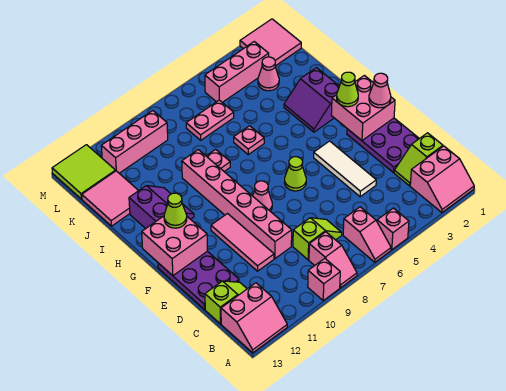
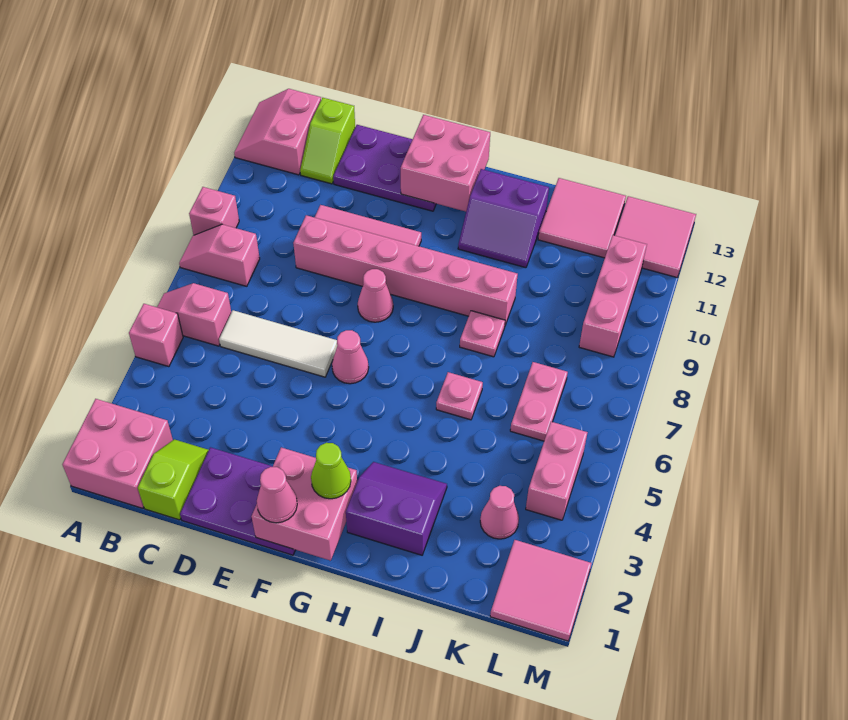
pink 2x2 slope [410,146,474,212] -> pink 2x2 brick [62,399,173,508]
lime 1x2 slope [293,218,342,260] -> none
white 1x3 tile [314,141,376,197] -> white 1x3 tile moved to [219,310,337,377]
lime 1x1 cone [284,157,306,191] -> pink 1x1 cone [332,330,369,384]
lime 1x1 cone [164,193,187,228] -> none
pink 1x3 brick [205,42,269,102] -> pink 1x2 brick [526,422,588,520]
lime 2x2 tile [52,145,116,199] -> pink 2x2 tile [615,196,696,277]

